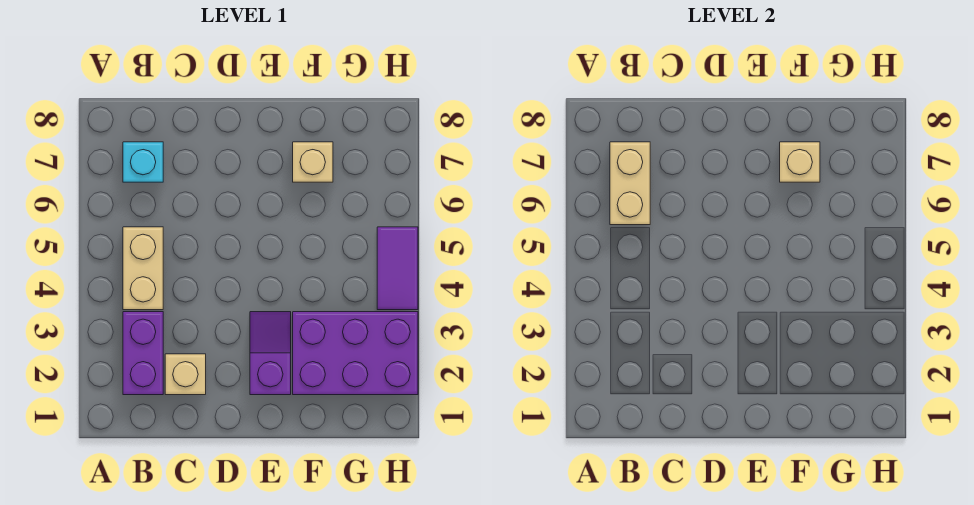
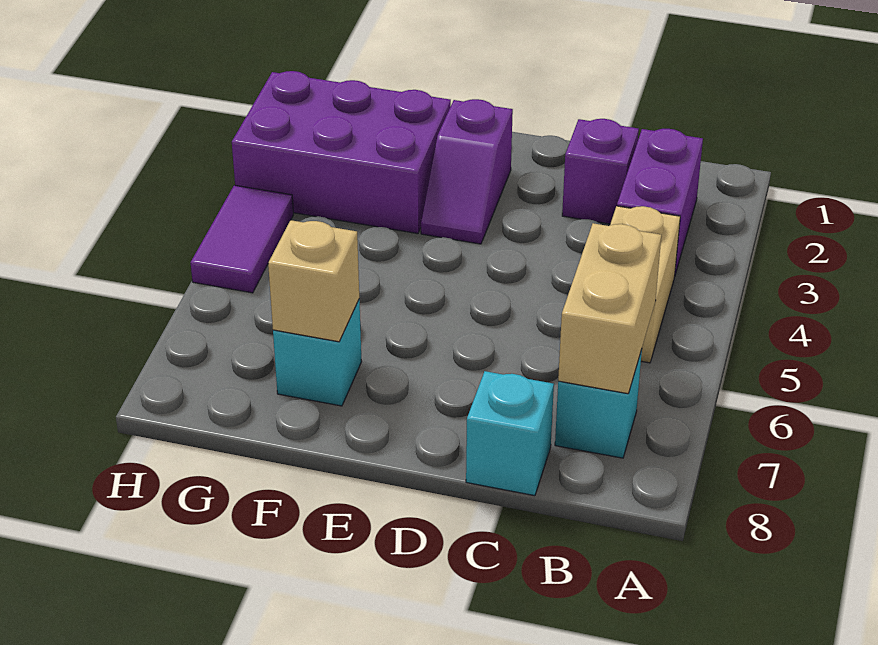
tan 1x1 brick [165,354,206,395] -> purple 1x1 brick [562,119,639,224]
none -> cyan 1x1 brick [466,371,554,496]
tan 1x1 brick [293,142,333,182] -> cyan 1x1 brick [273,300,362,406]

